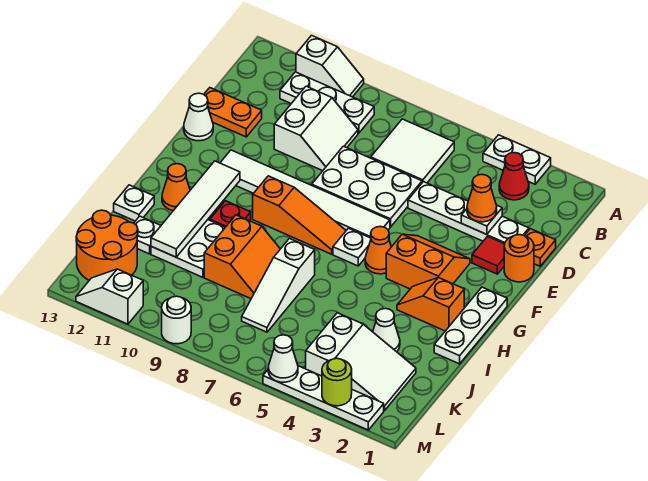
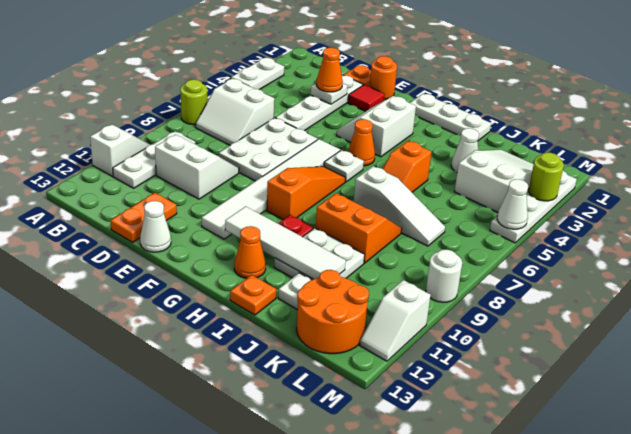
none -> lime 1x1 round brick [180,80,207,125]
red 1x1 cone [499,153,529,200] -> none
white 2x2 tile [371,119,454,183] -> white 2x2 slope [196,79,274,145]
orange 2x2 slope [386,234,470,289] -> white 2x2 slope [337,96,416,157]
orange 1x2 slope [397,277,464,331] -> orange 1x2 slope moved to [383,141,431,192]
white 1x1 plate [114,185,154,221] -> orange 1x1 plate [230,275,276,315]

